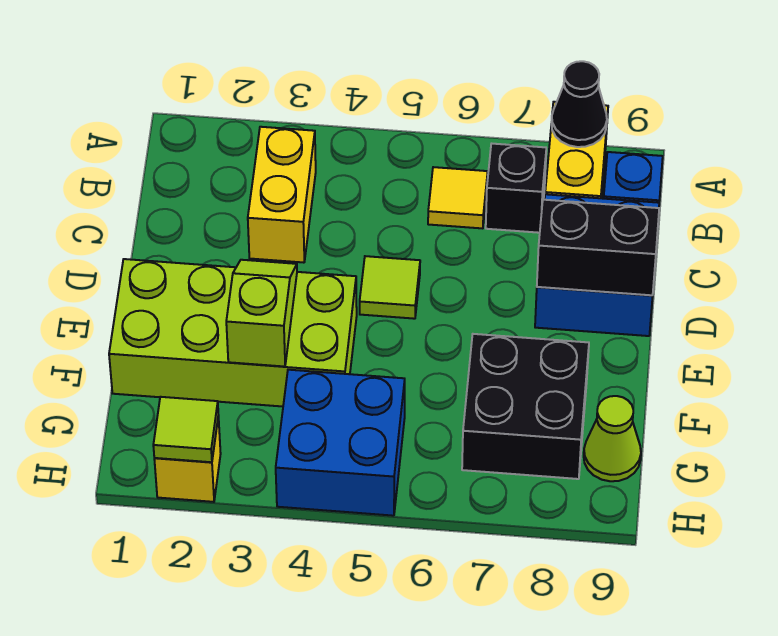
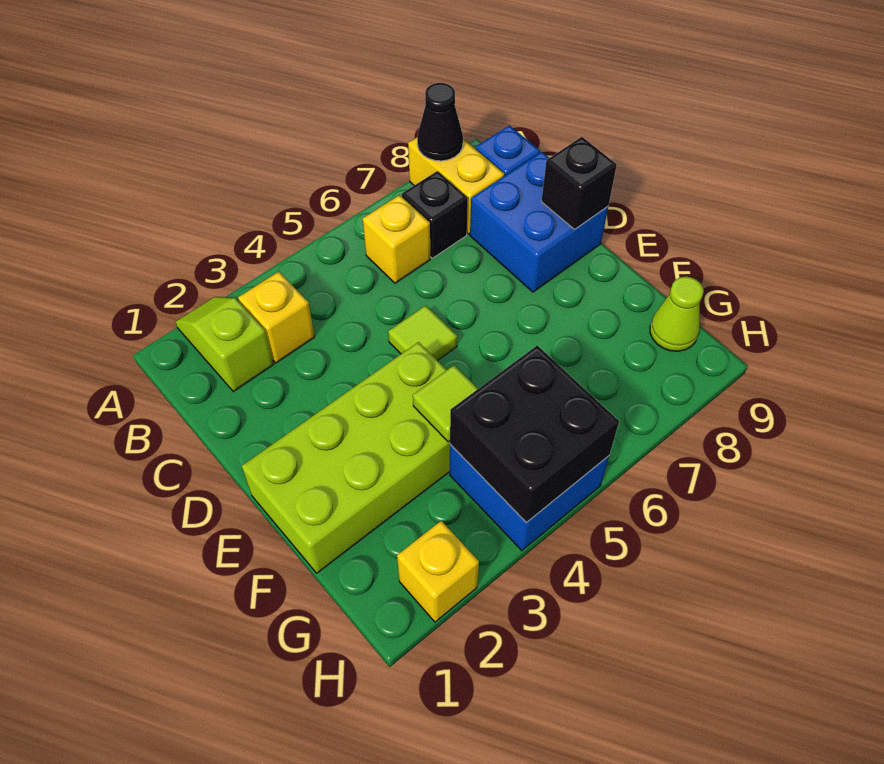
yellow 1x2 brick [248,127,316,263] -> yellow 1x1 brick [238,272,315,363]
yellow 1x1 tile [428,167,488,228] -> yellow 1x1 brick [363,195,430,283]
black 1x2 brick [537,200,659,295] -> black 1x1 brick [541,137,617,229]
lime 1x2 slope [226,260,297,367] -> lime 1x2 slope moved to [176,297,274,392]
black 2x2 brick [462,334,589,479] -> black 2x2 brick moved to [450,345,619,522]
lime 1x1 tile [153,397,218,462] -> lime 1x1 tile moved to [413,365,478,442]

